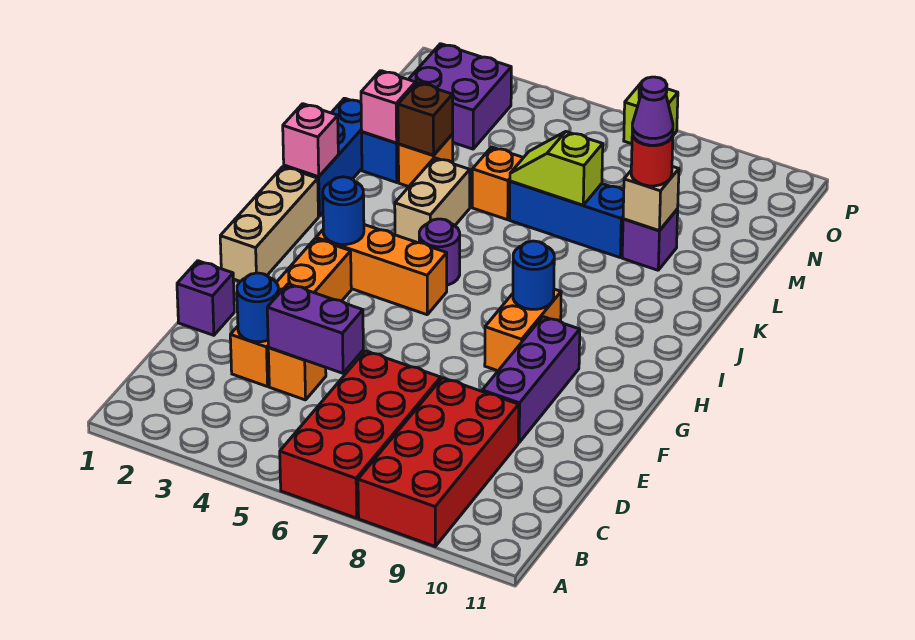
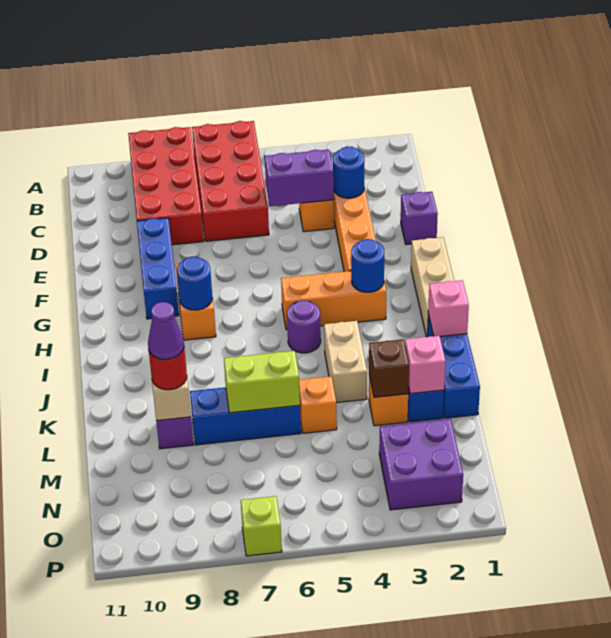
purple 1x3 brick [482,317,580,443] -> blue 1x3 brick [137,218,179,319]
lime 1x2 slope [510,132,603,205] -> lime 1x2 brick [224,351,300,413]

